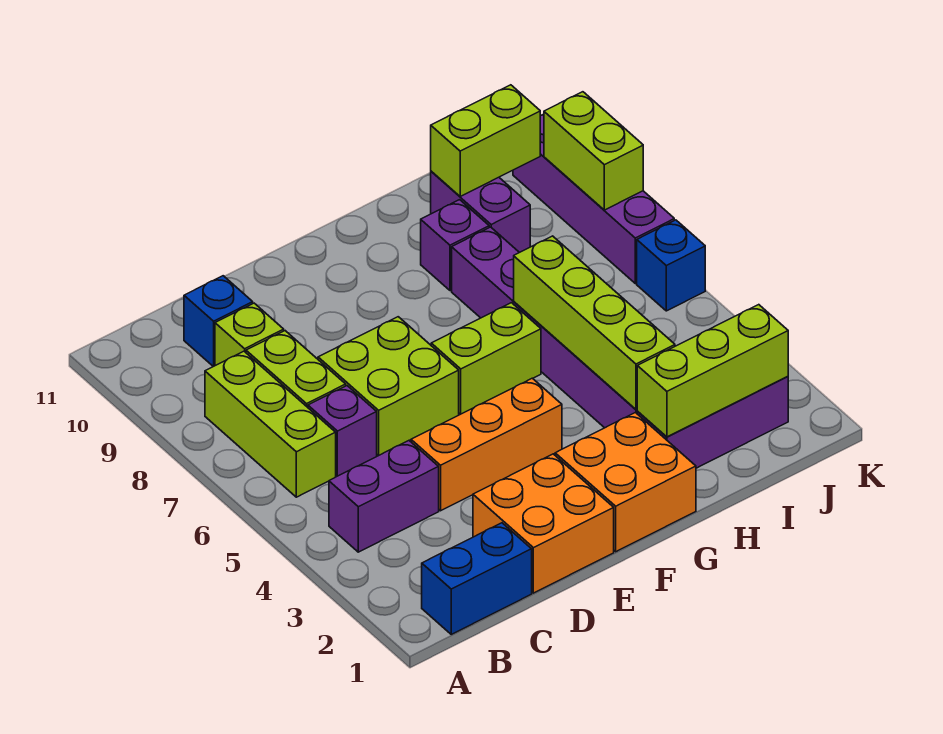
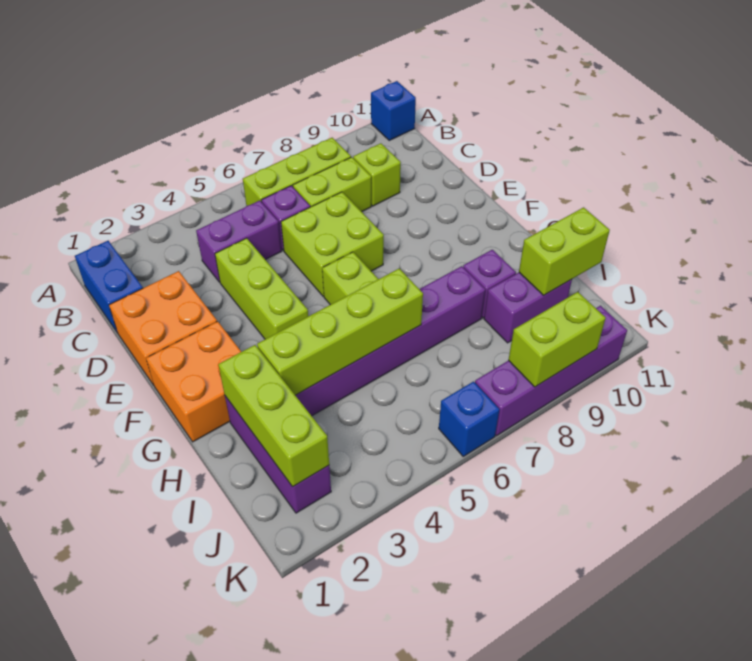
purple 1x2 brick [329,441,439,552] -> purple 1x2 brick turned to [196,201,282,282]
blue 1x1 brick [184,276,253,367] -> blue 1x1 brick moved to [371,81,416,140]
orange 1x3 brick [411,378,562,511] -> lime 1x3 brick [215,238,308,339]
lime 1x2 brick [431,85,540,196] -> lime 1x2 brick turned to [519,207,610,295]

